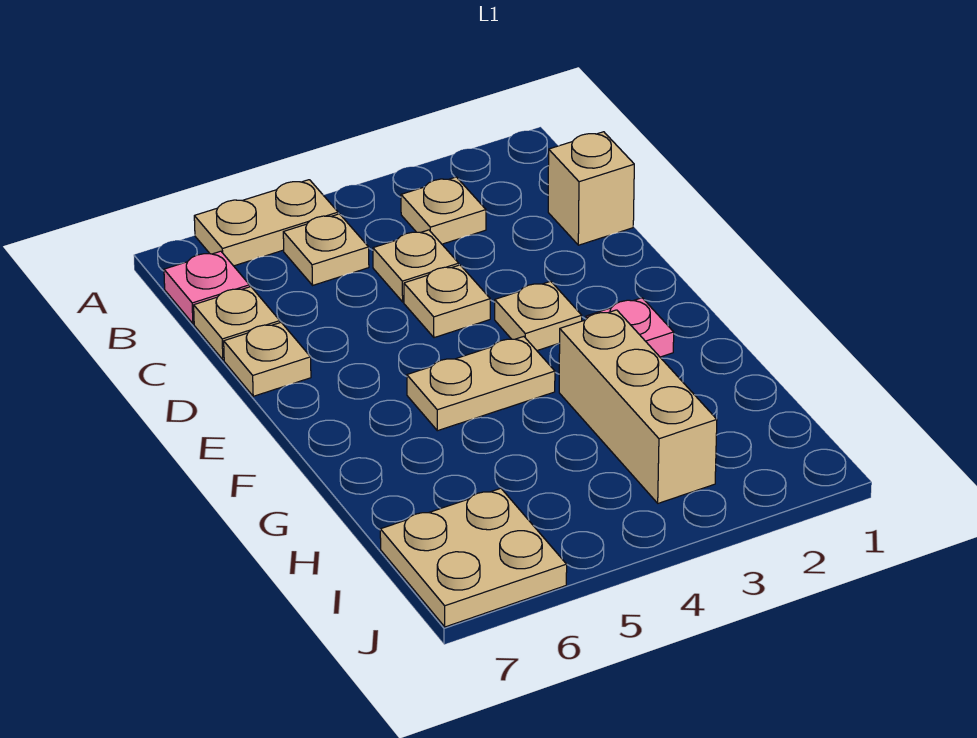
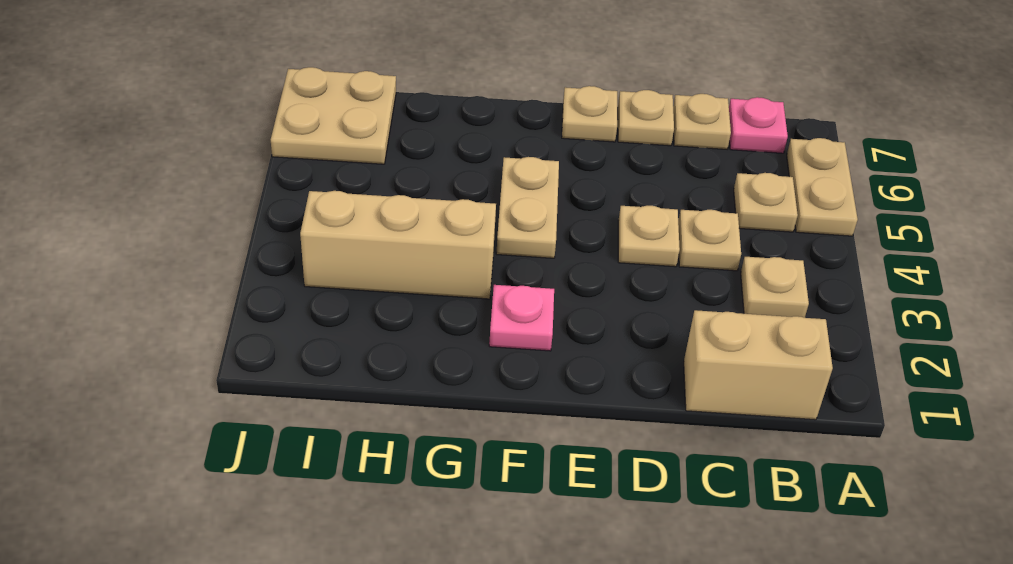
tan 1x1 brick [548,132,634,245] -> tan 1x2 brick [684,310,833,420]
tan 1x1 plate [495,281,582,350] -> tan 1x1 plate moved to [562,86,617,142]

